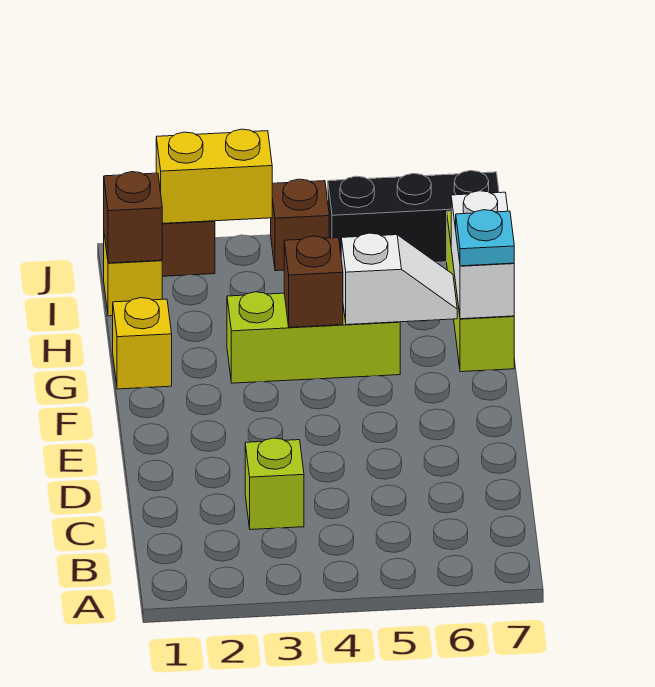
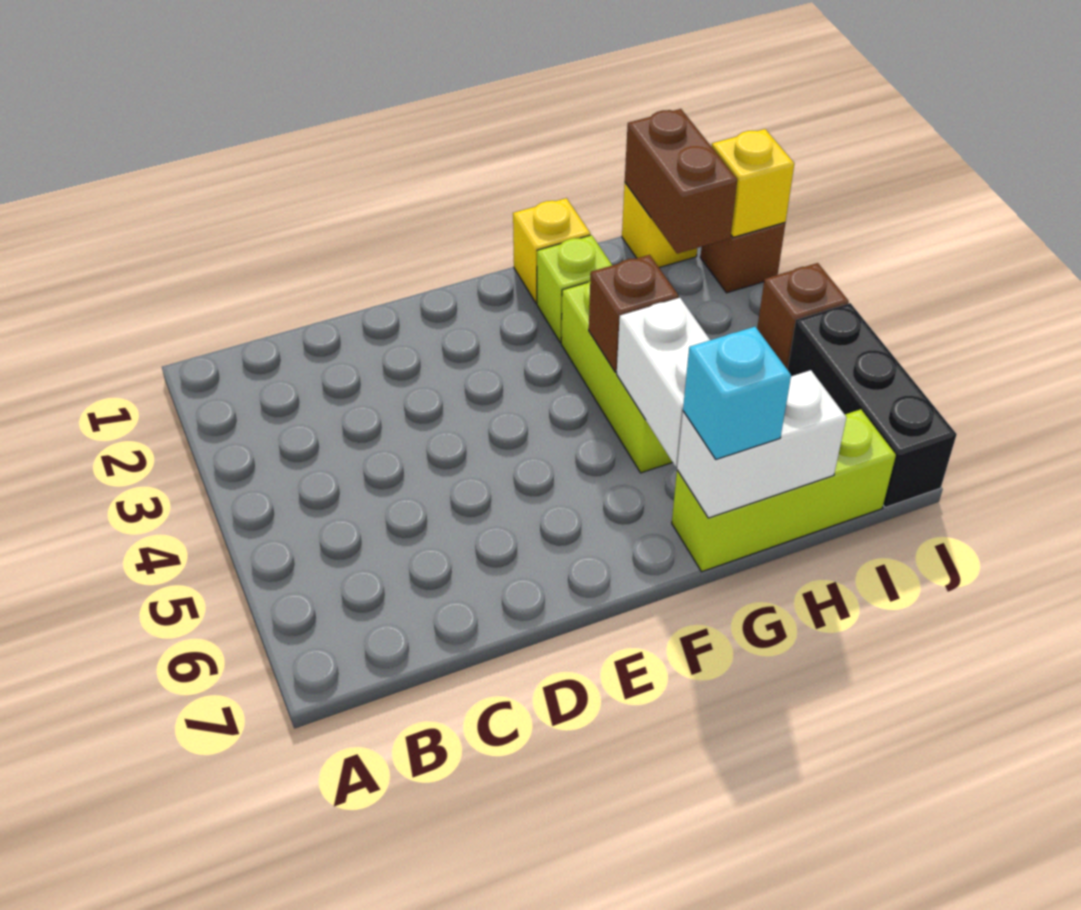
lime 1x1 brick [245,438,304,530] -> lime 1x1 brick moved to [537,235,612,343]
white 1x2 slope [341,233,457,325] -> white 1x2 brick [617,298,710,467]
cyan 1x1 plate [456,210,514,266] -> cyan 1x1 brick [683,327,791,459]
brown 1x1 brick [104,172,162,263] -> brown 1x2 brick [625,109,737,254]
yellow 1x2 brick [156,129,272,224] -> yellow 1x1 brick [712,129,794,237]

